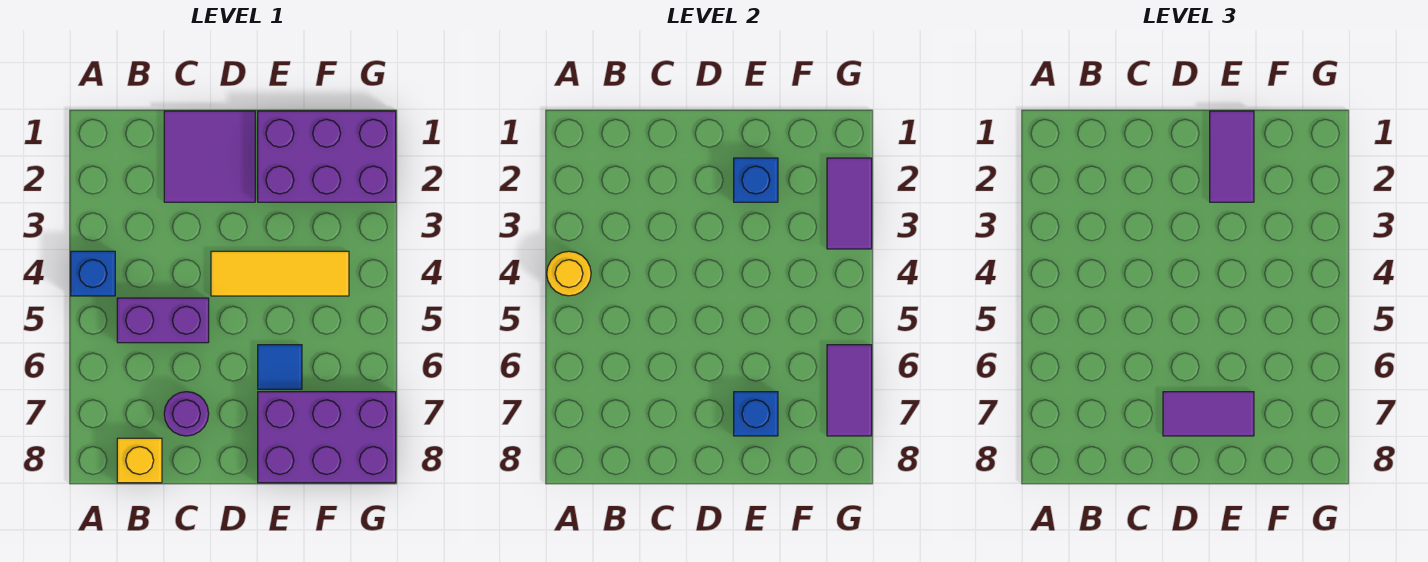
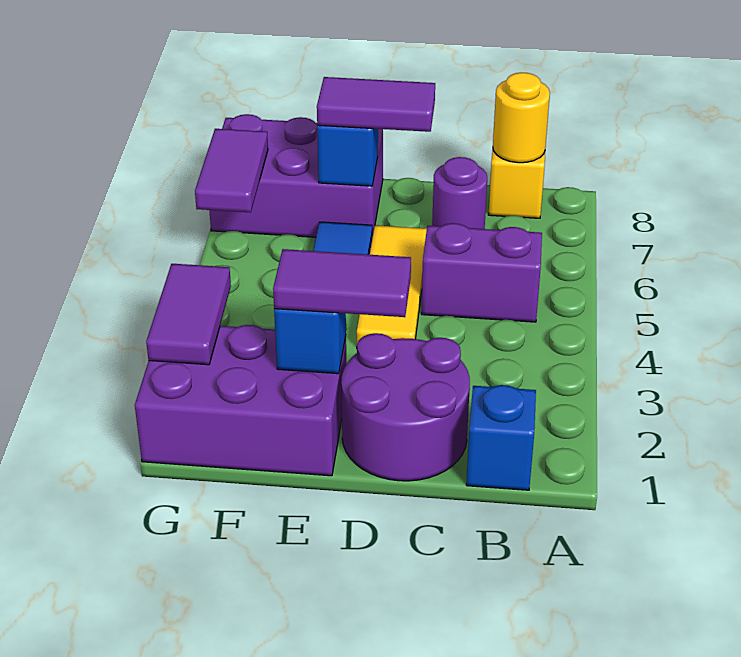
blue 1x1 brick [71,251,115,296] -> blue 1x1 brick moved to [466,385,536,490]
yellow 1x1 round brick [547,251,591,296] -> yellow 1x1 round brick moved to [493,72,550,163]
purple 2x2 tile [164,111,255,202] -> purple 2x2 round brick [341,333,470,481]
yellow 1x3 tile [211,251,349,296] -> yellow 1x3 tile turned to [357,225,427,343]
purple 1x2 tile [1210,111,1254,202] -> purple 1x2 tile turned to [273,249,411,317]

